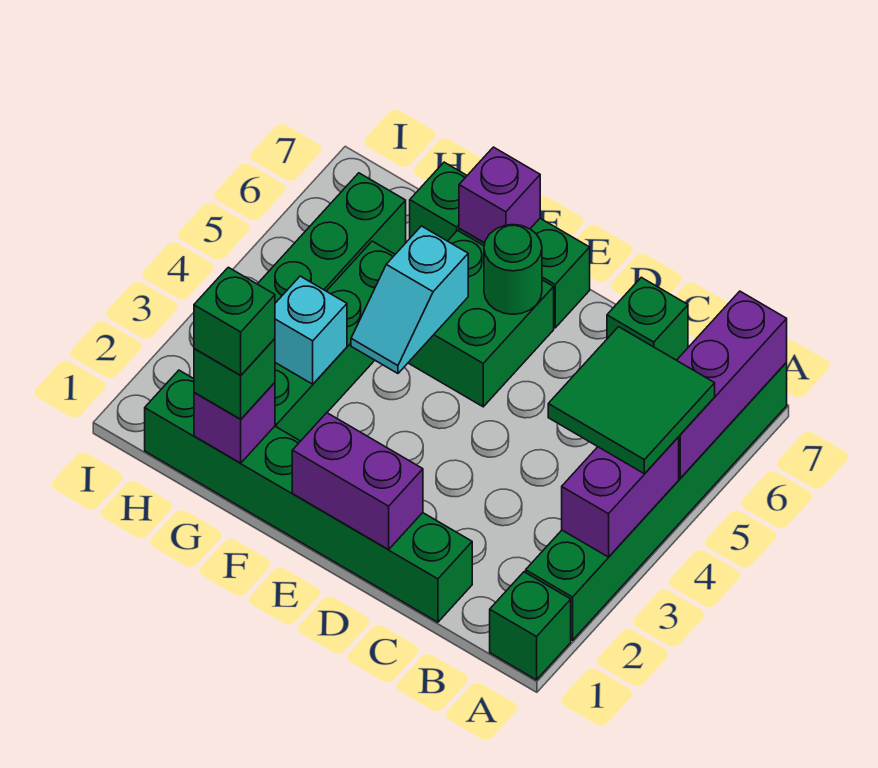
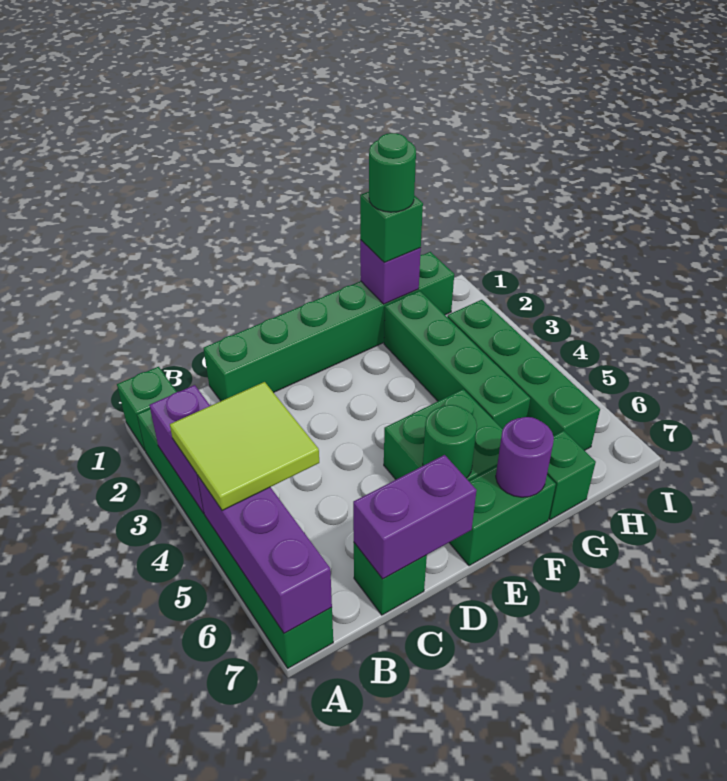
green 2x2 tile [548,327,715,474] -> lime 2x2 tile [170,382,319,511]
purple 1x2 brick [292,413,423,549] -> purple 1x2 brick moved to [353,455,477,579]
cyan 1x2 slope [351,226,468,373] -> none
purple 1x1 brick [459,147,540,243] -> purple 1x1 round brick [496,417,554,497]
green 1x1 brick [194,267,275,375] -> green 1x1 round brick [369,133,416,212]
cyan 1x1 brick [275,276,347,384] -> none

